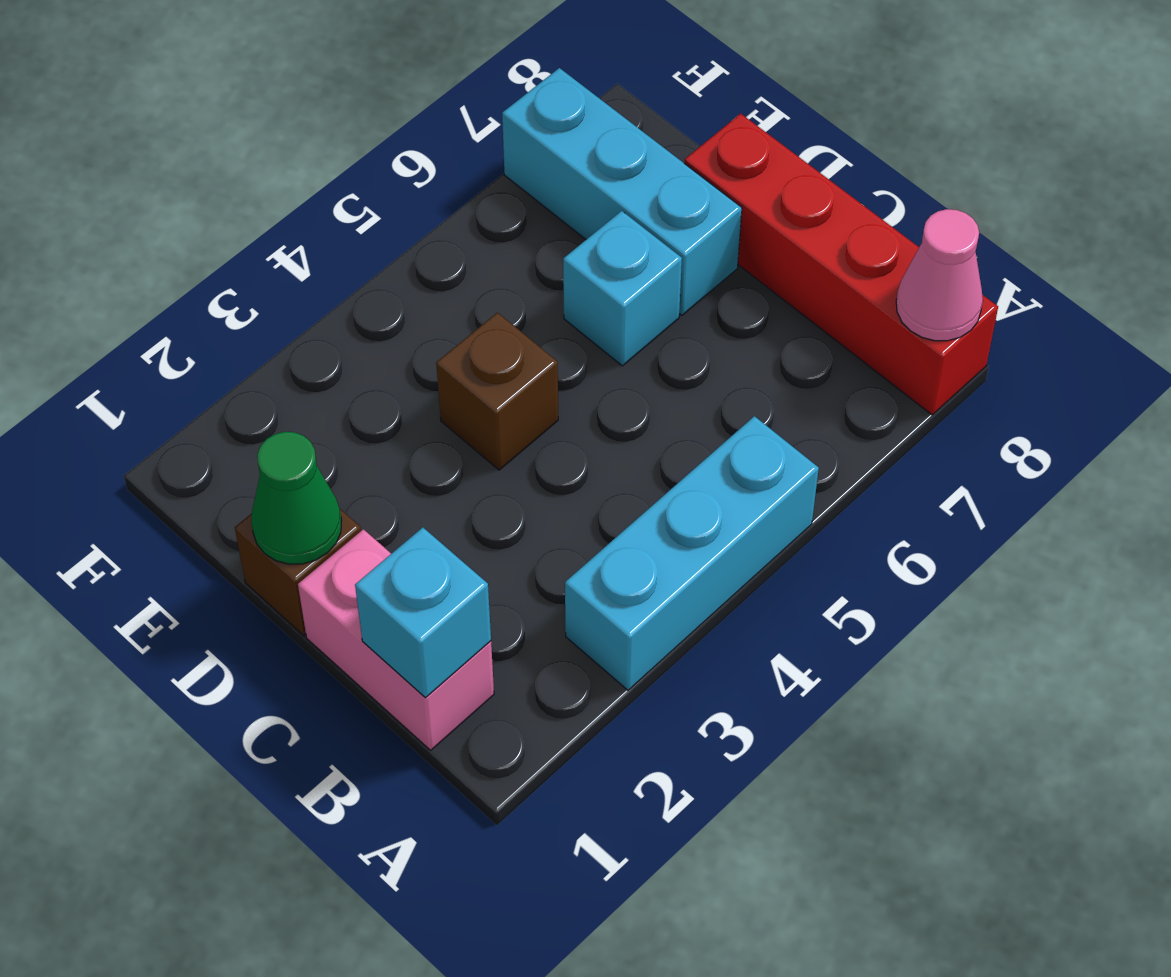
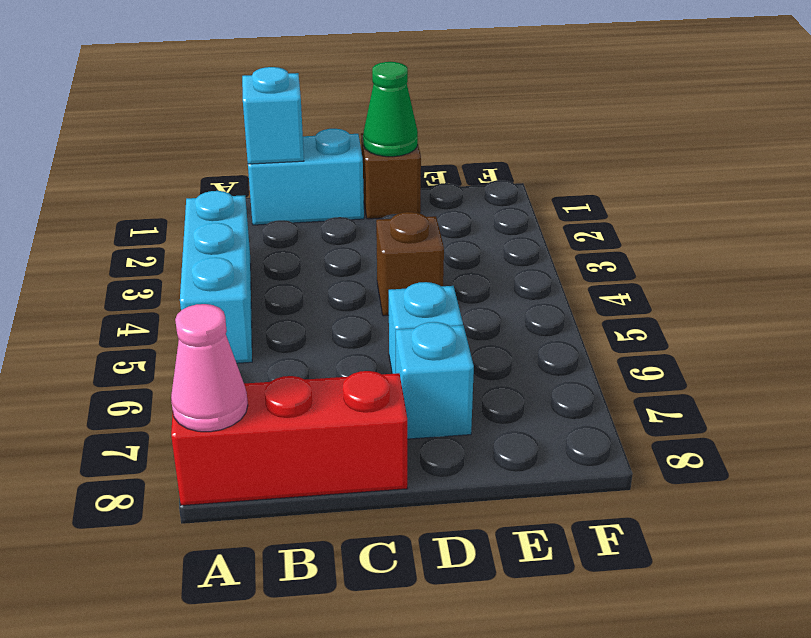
red 1x4 brick [684,114,998,415] -> red 1x3 brick [171,371,407,505]
pink 1x2 brick [298,529,494,750] -> cyan 1x2 brick [248,129,364,225]
cyan 1x3 brick [502,68,742,315] -> cyan 1x1 brick [396,322,474,439]

